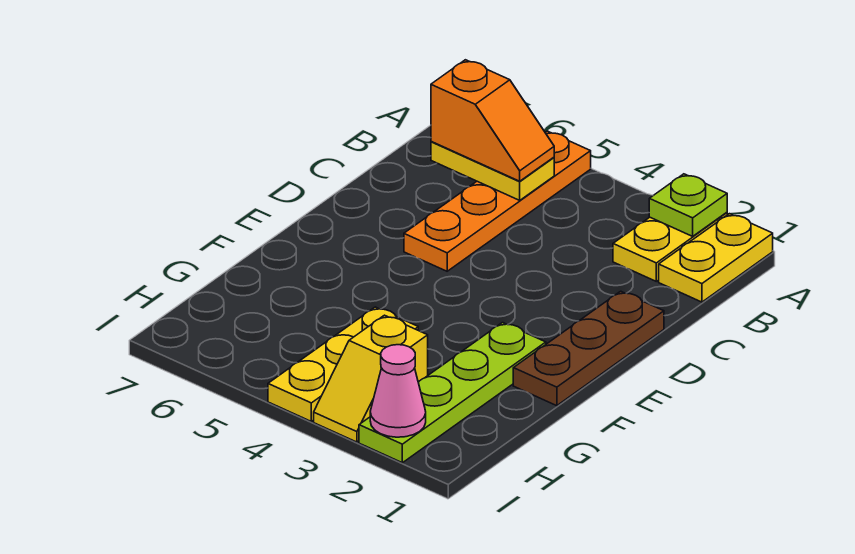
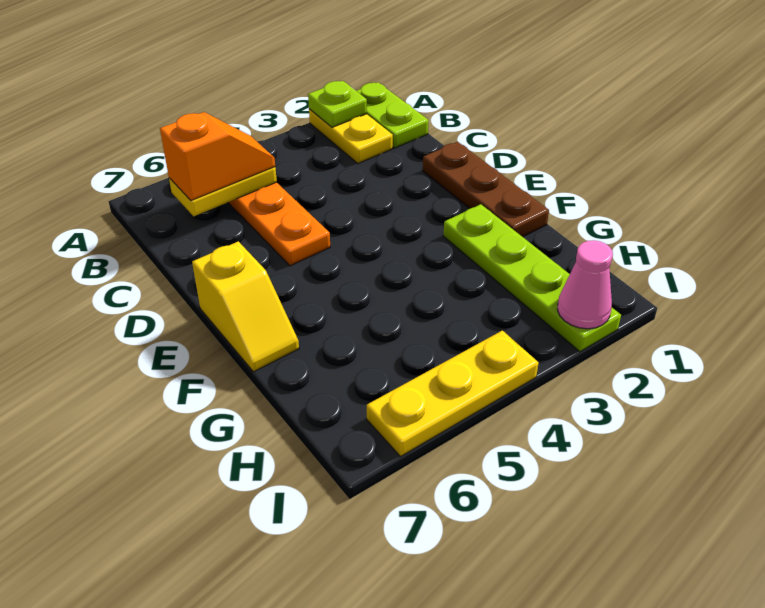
yellow 1x2 plate [659,214,773,302] -> lime 1x2 plate [357,82,428,148]
yellow 1x3 plate [268,307,418,421] -> yellow 1x3 plate turned to [367,331,538,457]
yellow 1x2 slope [314,315,428,442] -> yellow 1x2 slope moved to [192,241,299,372]

